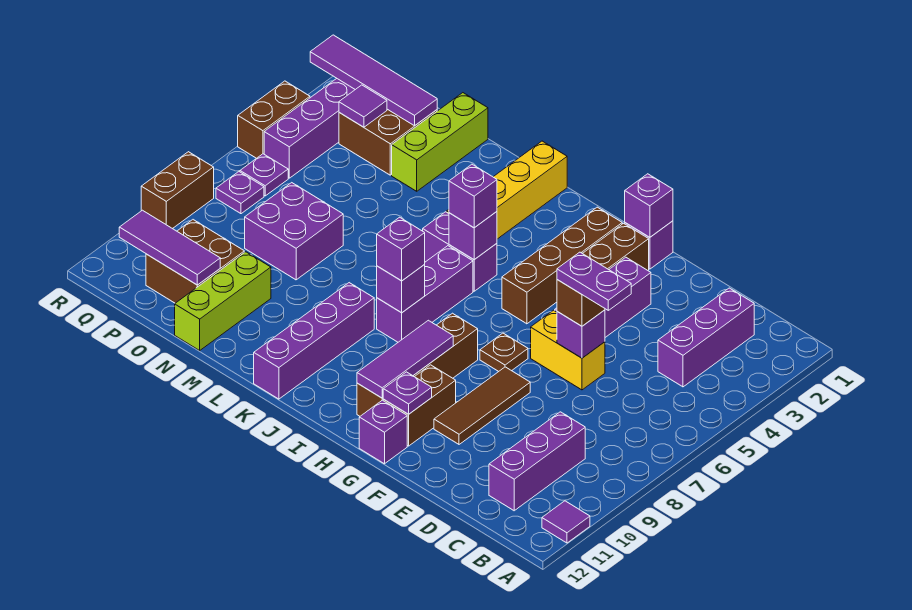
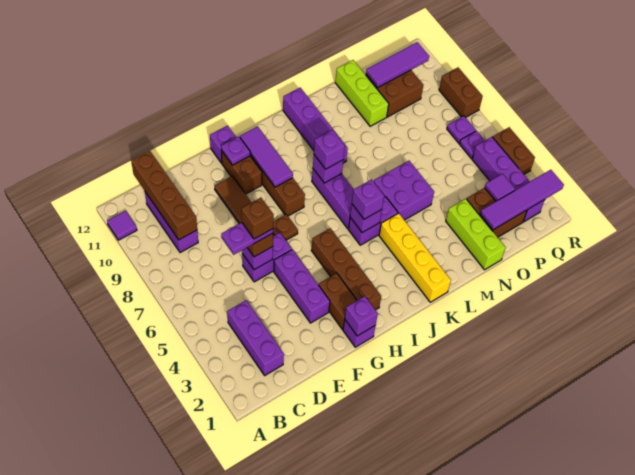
none -> brown 1x4 brick [131,151,197,240]
yellow 1x2 brick [531,310,605,390] -> purple 1x2 brick [242,233,292,282]
none -> brown 1x1 brick [241,198,274,239]
purple 2x2 brick [245,183,343,280] -> purple 2x2 brick moved to [374,161,434,220]

